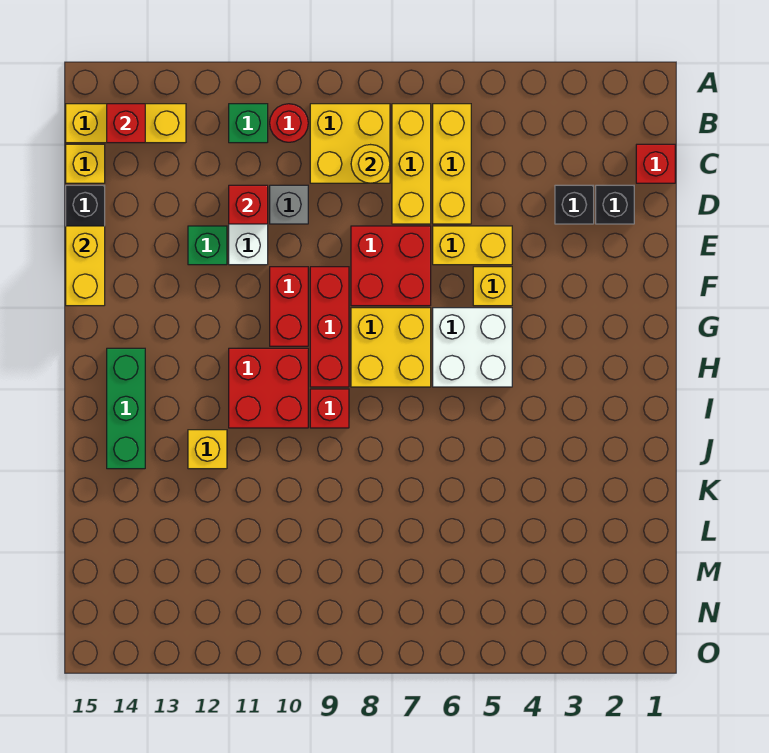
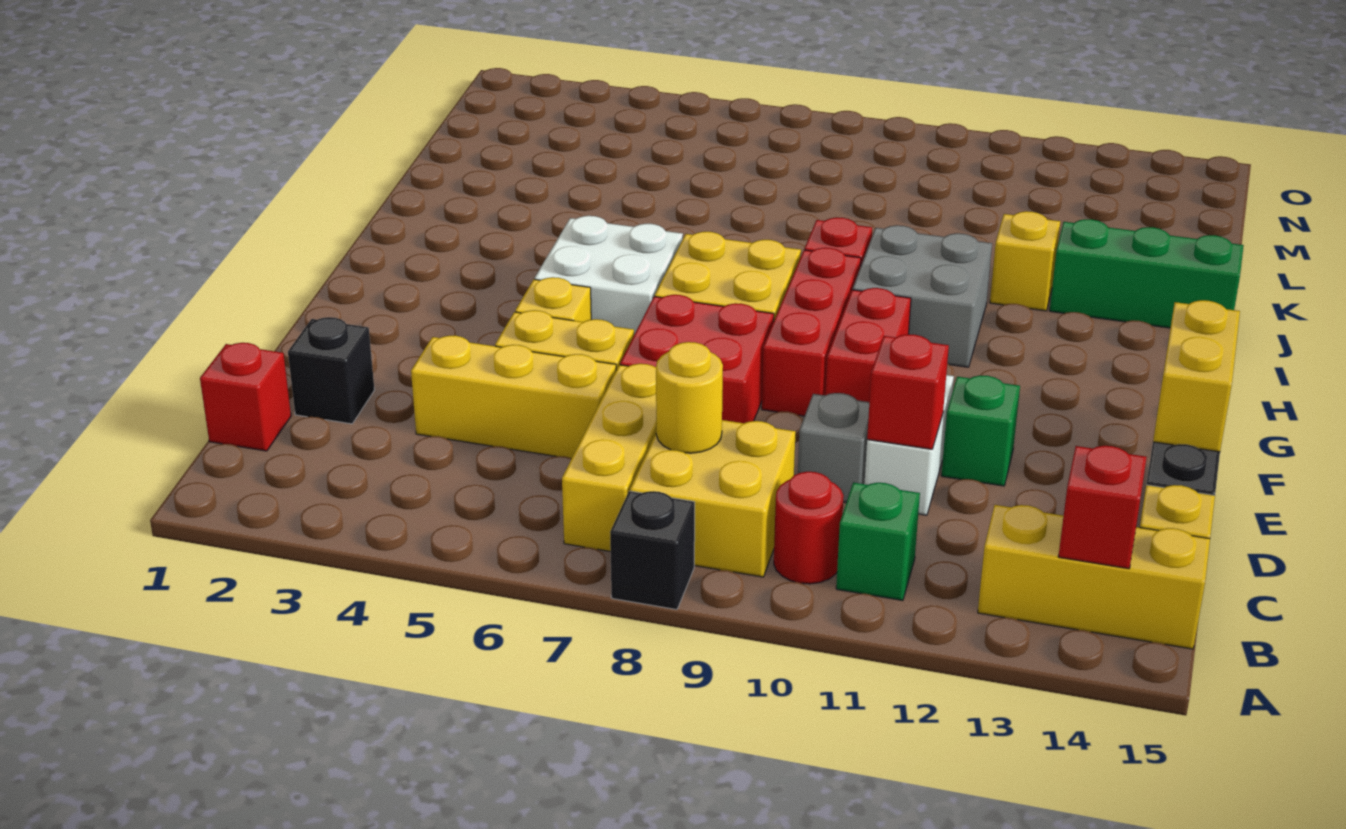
yellow 1x3 brick [433,104,471,224] -> yellow 1x3 brick turned to [411,336,616,458]
black 1x1 brick [555,185,594,224] -> black 1x1 brick moved to [610,491,695,610]
red 2x2 brick [229,348,308,428] -> grey 2x2 brick [853,225,992,367]
green 1x3 brick [107,348,145,469] -> green 1x3 brick turned to [1050,219,1244,328]

